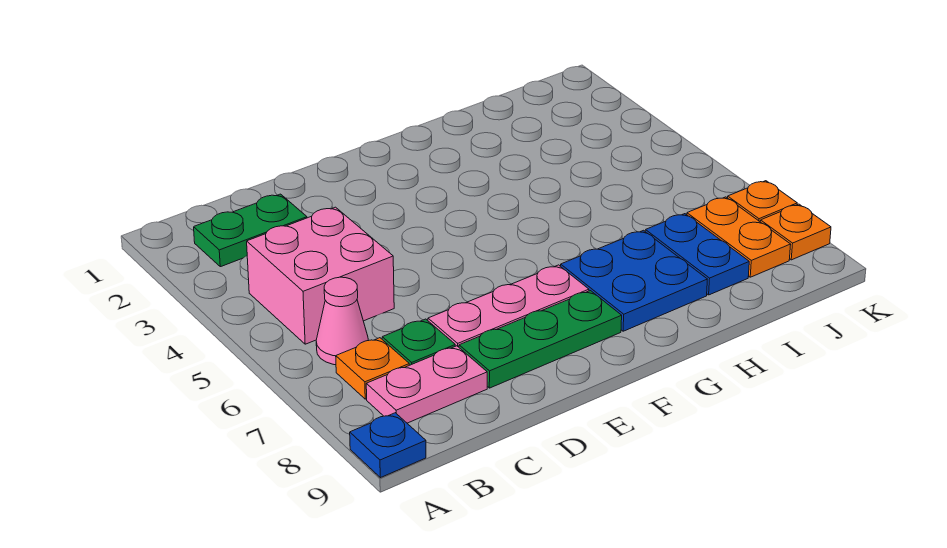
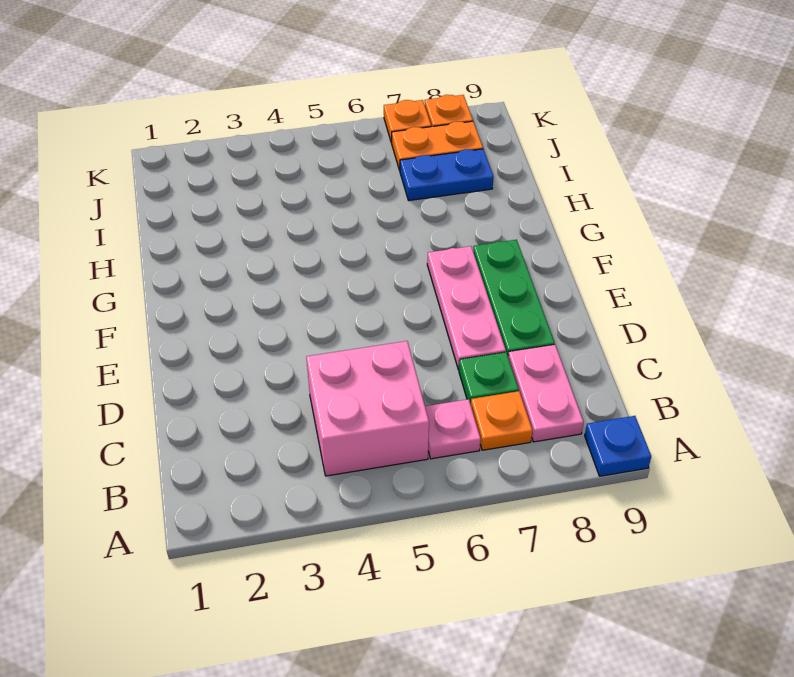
green 1x2 plate [194,194,307,267] -> none
pink 1x1 cone [316,277,369,365] -> pink 1x1 plate [425,399,481,459]
blue 2x2 plate [561,230,707,331] -> none

